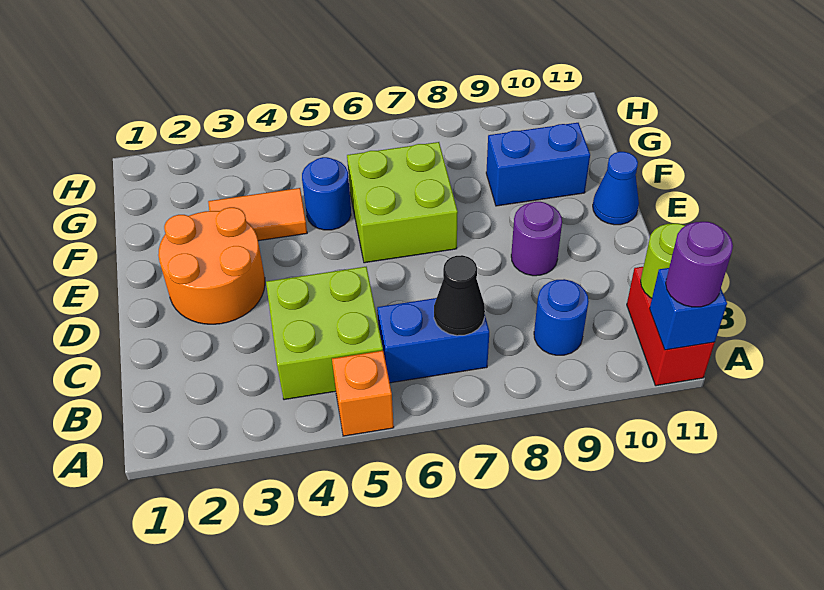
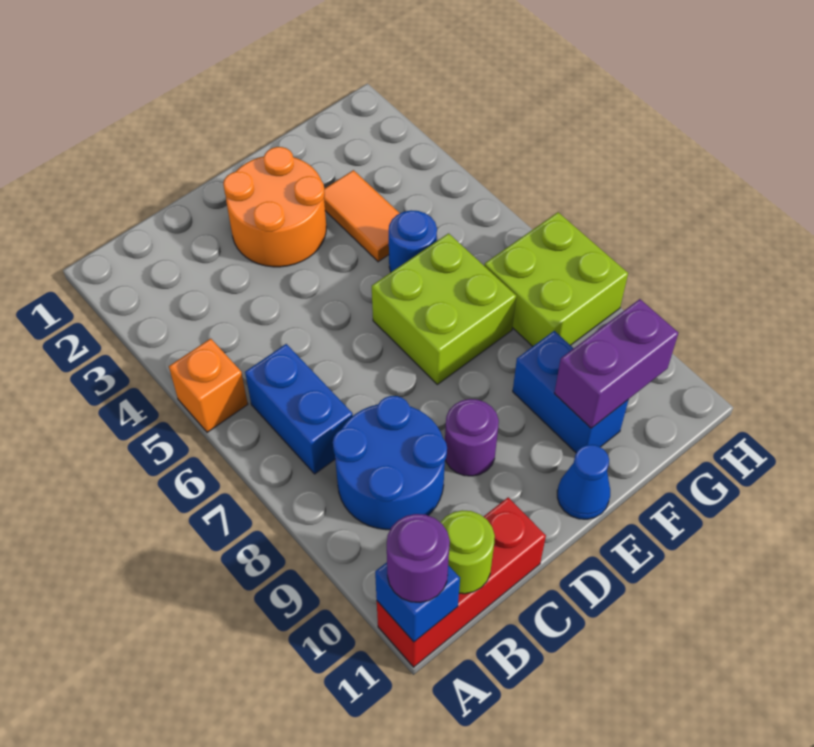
red 1x2 brick [627,267,715,386] -> red 1x3 brick [377,497,546,667]
lime 2x2 brick [266,267,383,400] -> lime 2x2 brick moved to [484,212,628,346]
black 1x1 cone [434,255,485,336] -> none
blue 1x1 round brick [534,279,589,355] -> blue 2x2 round brick [333,396,447,530]
none -> purple 1x2 brick [554,299,678,428]

